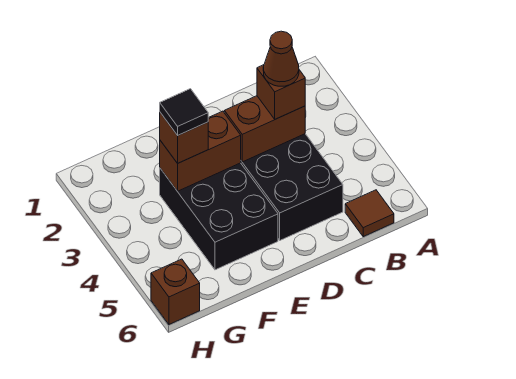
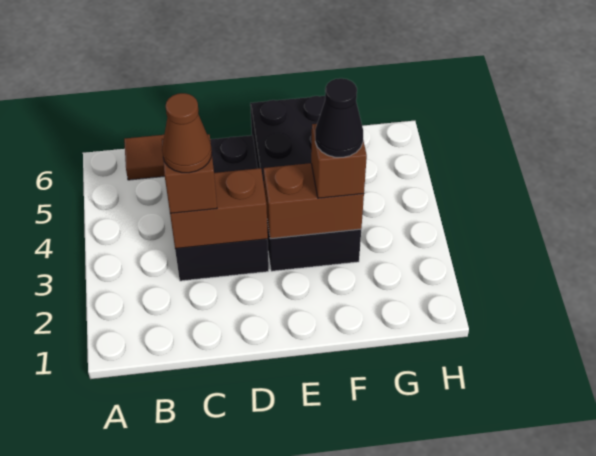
black 2x3 brick [160,163,278,270] -> black 2x4 brick [250,96,361,271]
black 1x1 tile [160,89,208,136] -> black 1x1 cone [315,78,363,157]
brown 1x1 brick [151,259,200,324] -> none

